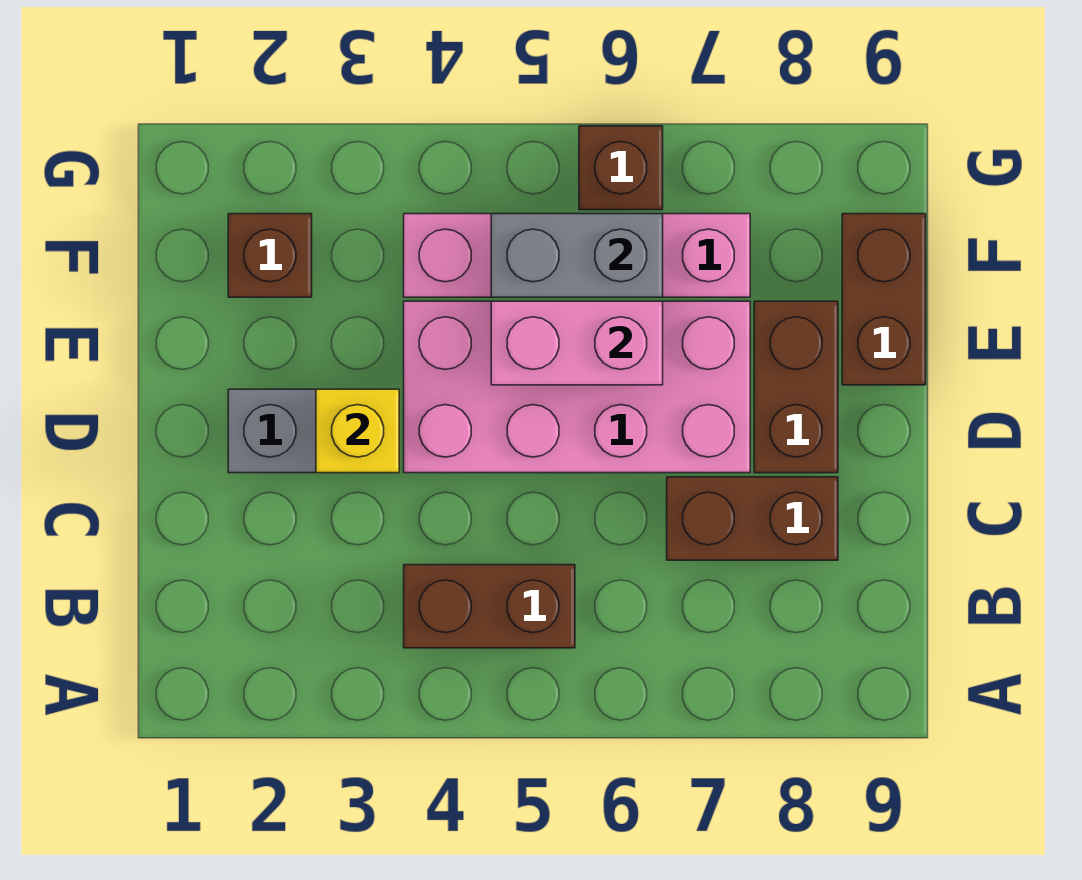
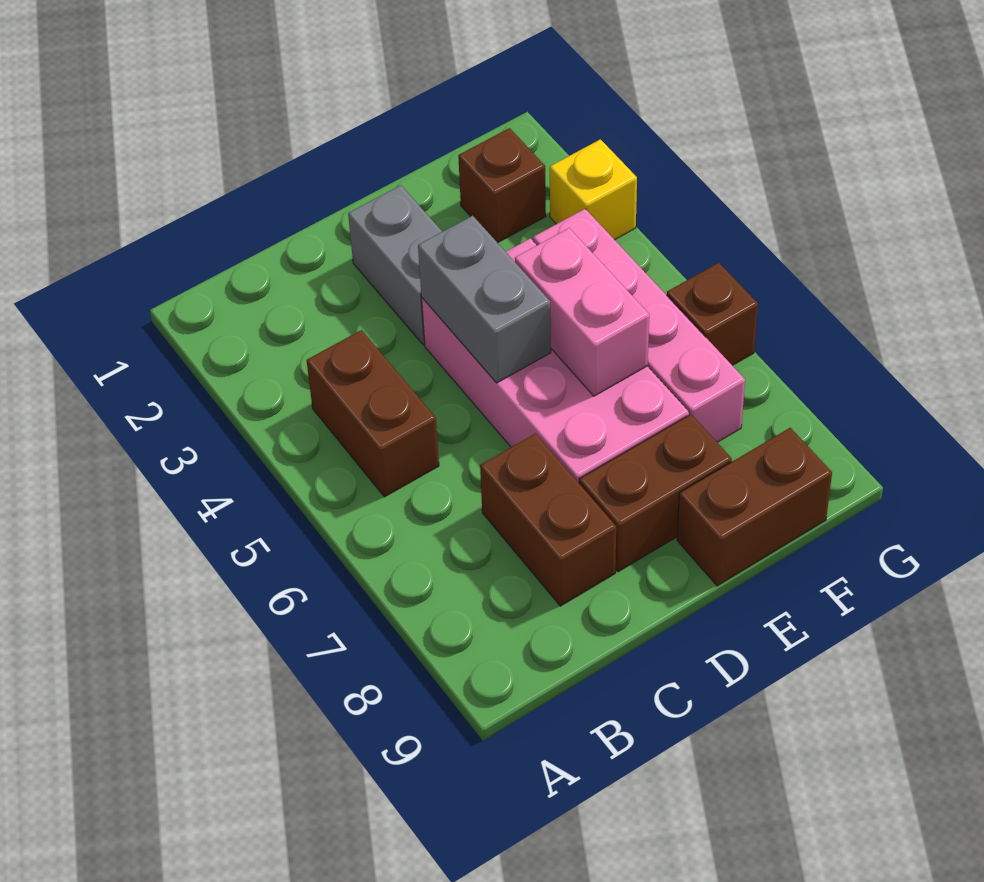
yellow 1x1 brick [316,389,399,473] -> yellow 1x1 brick moved to [550,139,637,240]
grey 1x2 brick [491,214,663,297] -> grey 1x2 brick moved to [418,216,551,383]

